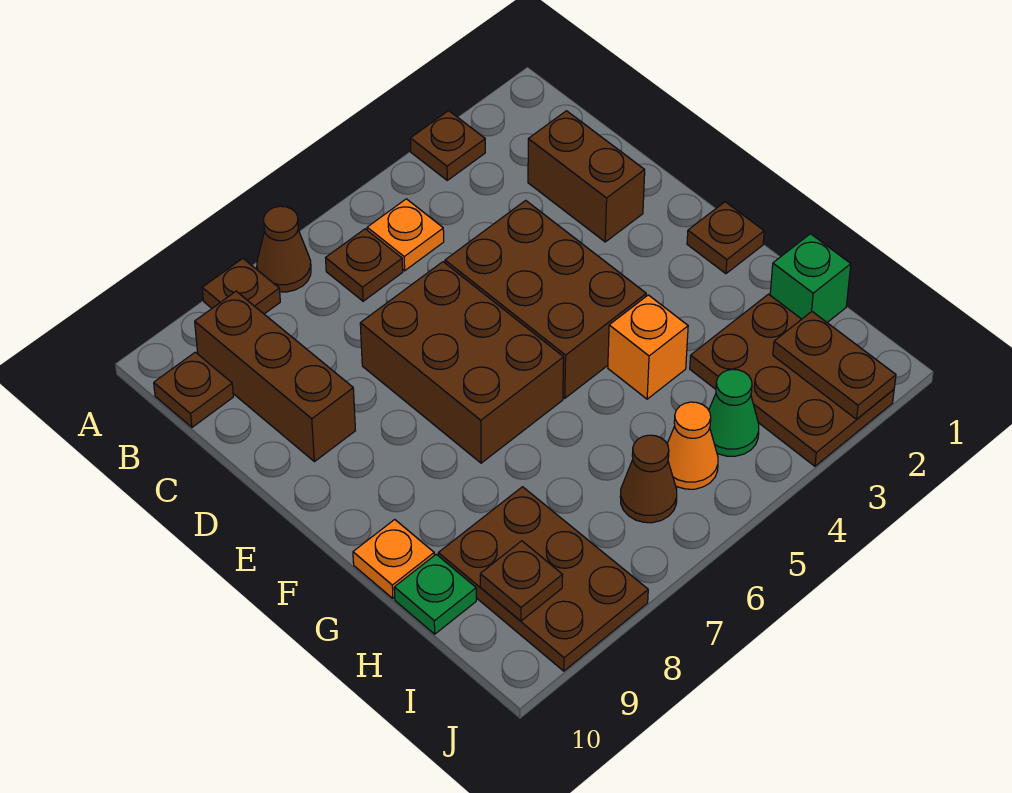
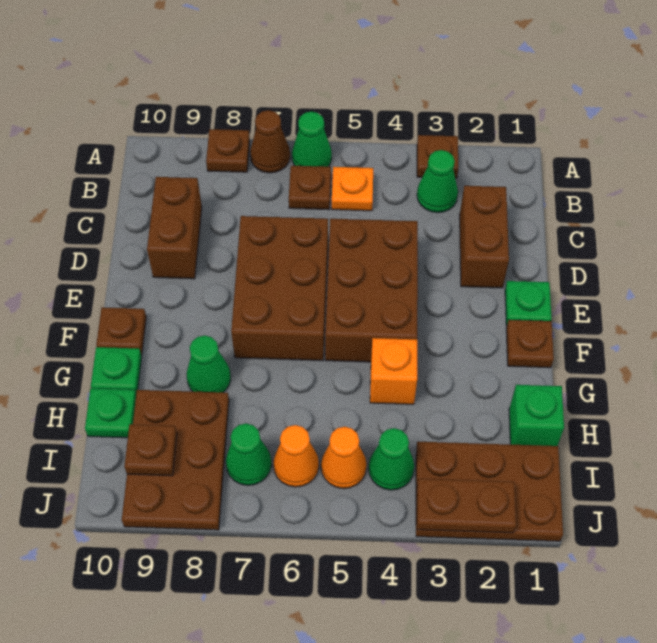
none -> green 1x1 cone [292,111,332,167]
none -> green 1x1 cone [417,150,458,213]
brown 1x3 brick [195,291,355,462] -> brown 1x2 brick [147,177,202,279]
brown 1x1 plate [154,352,233,427] -> brown 1x1 plate moved to [96,307,146,355]
none -> green 1x1 plate [505,281,552,326]
none -> green 1x1 cone [187,336,231,392]
orange 1x1 plate [353,520,434,599] -> green 1x1 plate [91,347,142,393]
brown 2x3 plate [690,294,894,466] -> brown 2x3 plate turned to [416,442,563,541]
brown 1x2 plate [773,312,896,419] -> brown 1x2 plate turned to [417,479,516,533]
brown 1x1 cone [620,435,677,523] -> orange 1x1 cone [273,425,319,487]
none -> green 1x1 cone [226,423,271,485]

